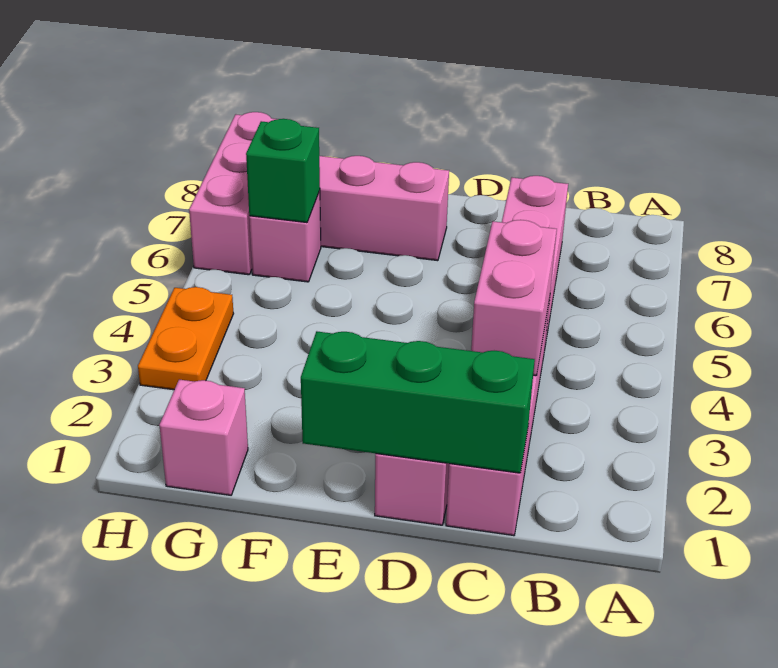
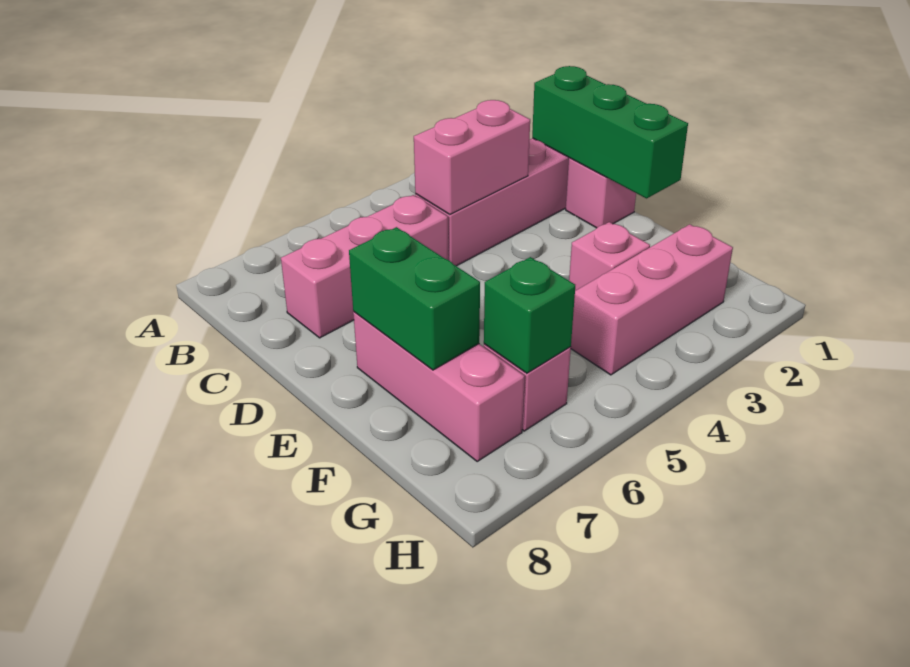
none -> green 1x2 brick [349,227,480,370]
pink 1x1 brick [159,380,248,495] -> pink 1x1 brick moved to [569,222,650,291]
orange 1x2 plate [138,287,234,390] -> none
pink 1x3 brick [189,112,276,275] -> pink 1x3 brick moved to [571,224,733,375]

